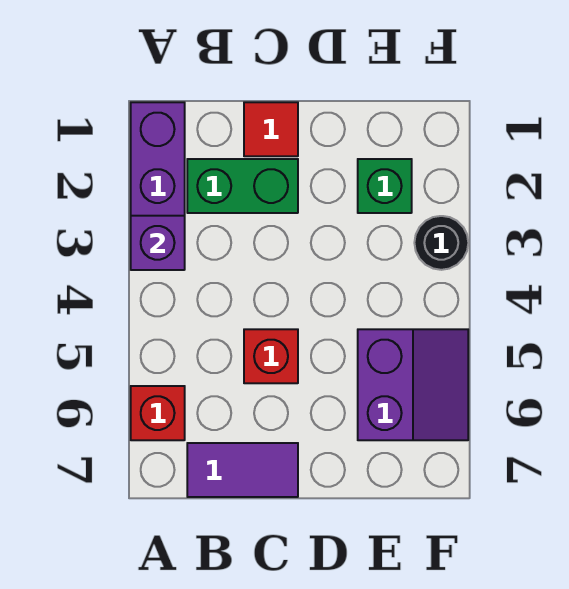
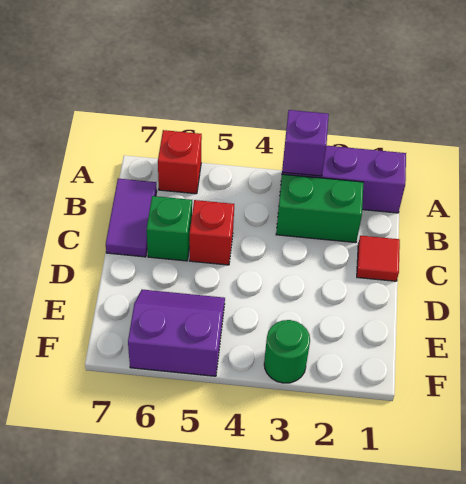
green 1x2 brick [187,159,298,213] -> green 1x2 brick turned to [276,174,364,243]
green 1x1 brick [358,159,412,213] -> green 1x1 brick moved to [147,196,192,261]
purple 2x2 slope [358,329,468,440] -> purple 2x2 slope turned to [128,290,225,376]
black 1x1 round brick [414,216,468,270] -> green 1x1 round brick [264,320,310,383]

